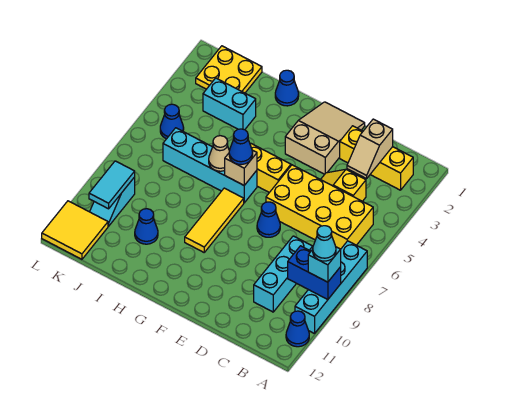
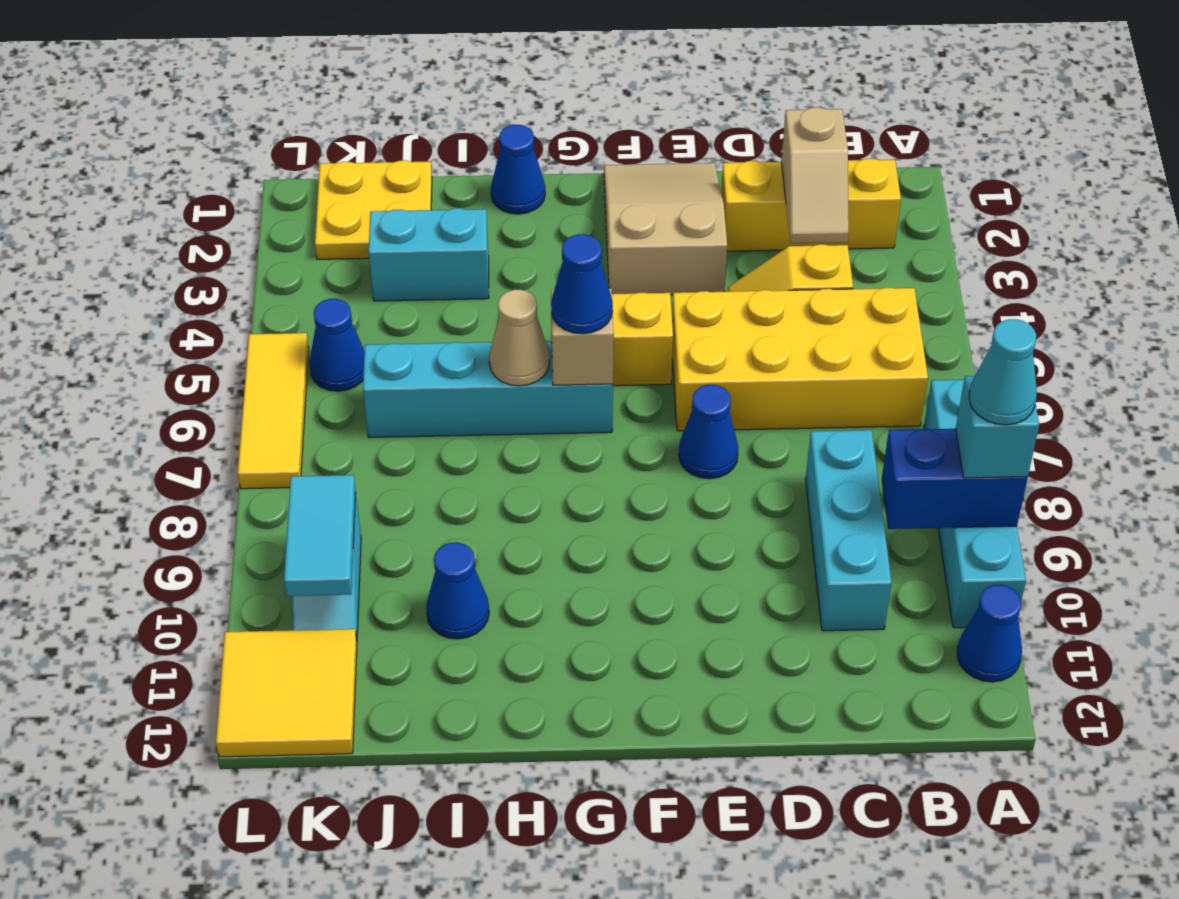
yellow 1x3 tile [185,188,244,252] -> yellow 1x3 tile moved to [238,333,309,489]

